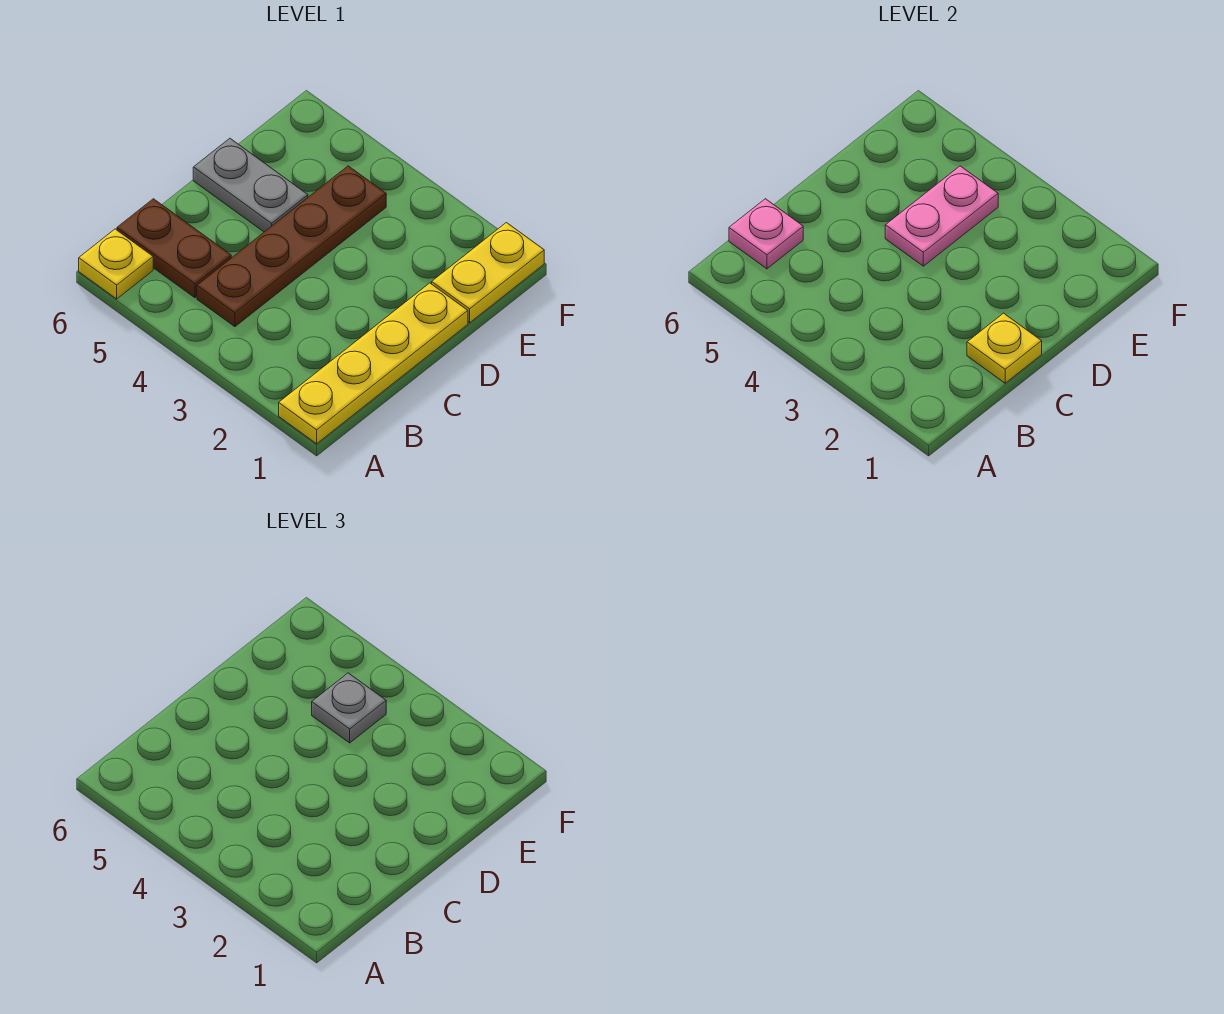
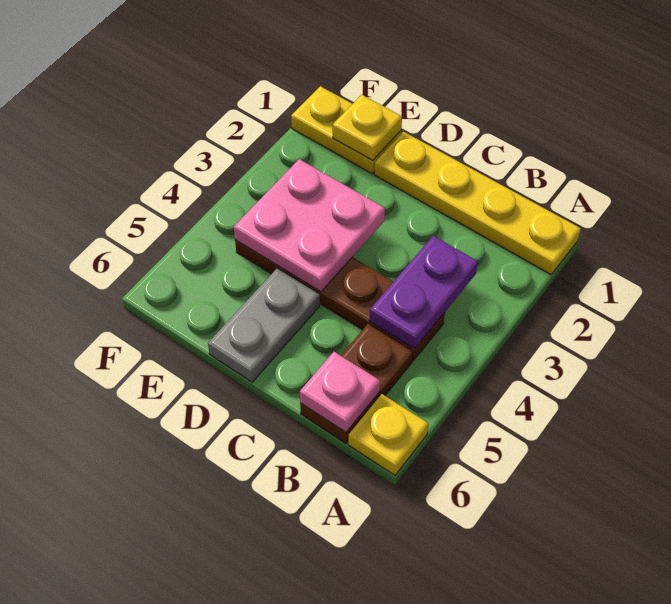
none -> purple 1x2 plate [369,236,478,349]
yellow 1x1 plate [967,313,1042,383] -> yellow 1x1 plate moved to [332,95,402,161]
pink 1x2 plate [885,166,998,266] -> pink 2x2 plate [234,159,385,292]
grey 1x1 plate [312,673,386,743] -> none

